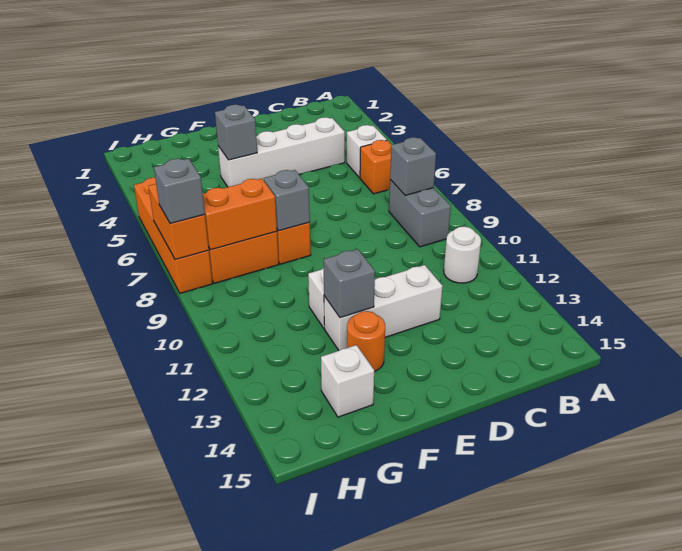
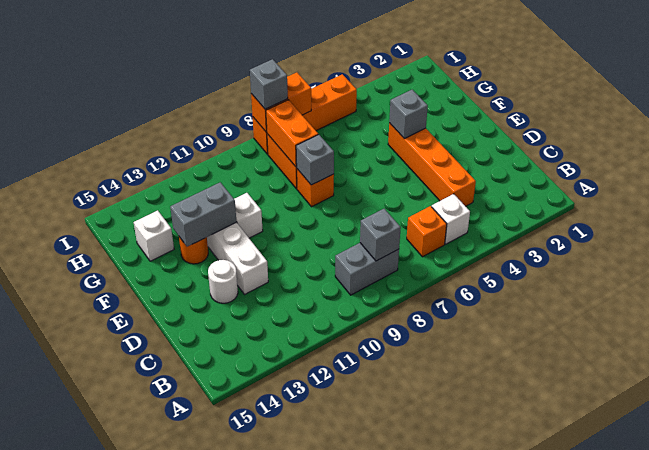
white 1x1 round brick [444,227,481,283] -> white 1x1 round brick moved to [208,260,238,303]
white 1x4 brick [218,117,345,187] -> orange 1x4 brick [388,123,476,206]
grey 1x1 brick [324,249,375,318] -> grey 1x2 brick [170,182,237,247]

